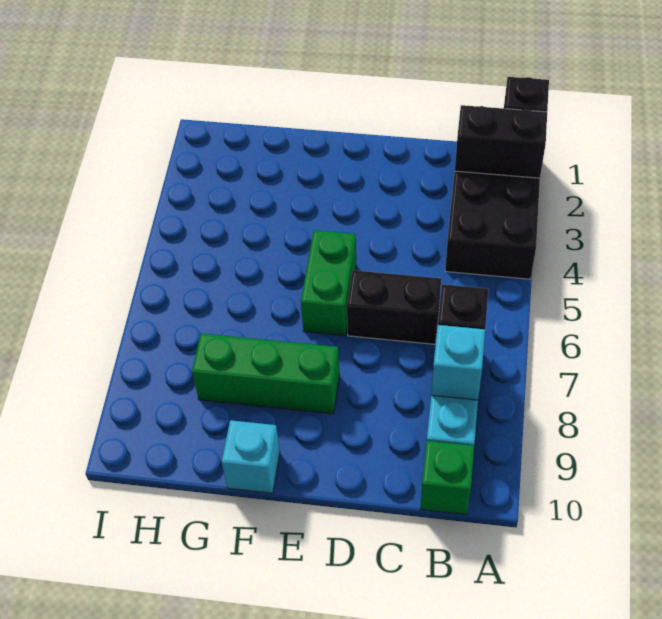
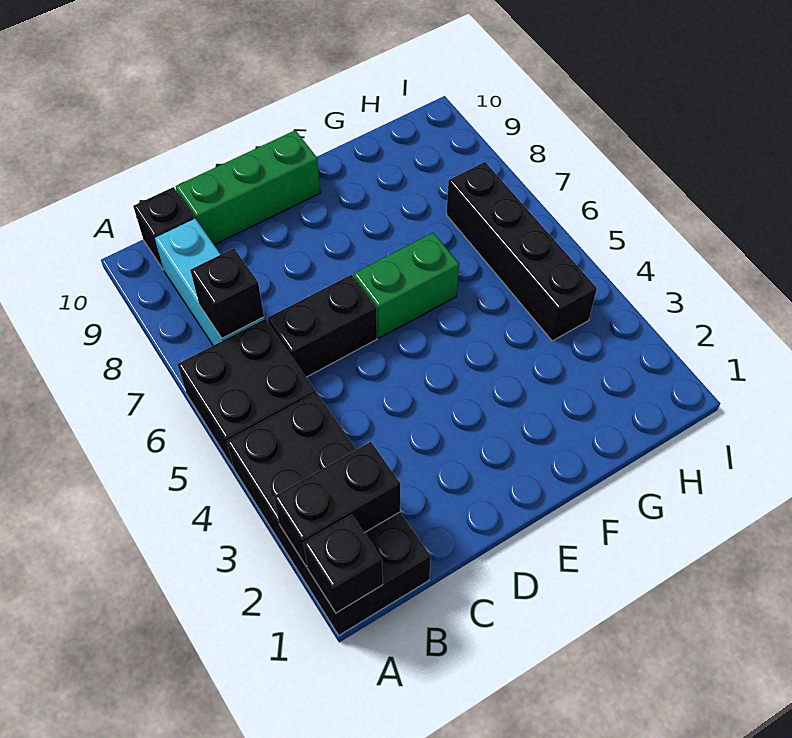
none -> black 2x2 brick [178,319,316,467]
cyan 1x1 brick [431,325,485,400] -> none
green 1x1 brick [421,441,474,515] -> black 1x1 brick [133,187,195,269]
green 1x2 brick [301,230,356,336] -> green 1x2 brick turned to [353,233,459,338]
green 1x3 brick [192,333,340,414] -> green 1x3 brick moved to [176,130,320,245]
cyan 1x1 brick [222,420,280,493] -> none
none -> black 1x4 brick [446,162,597,341]

